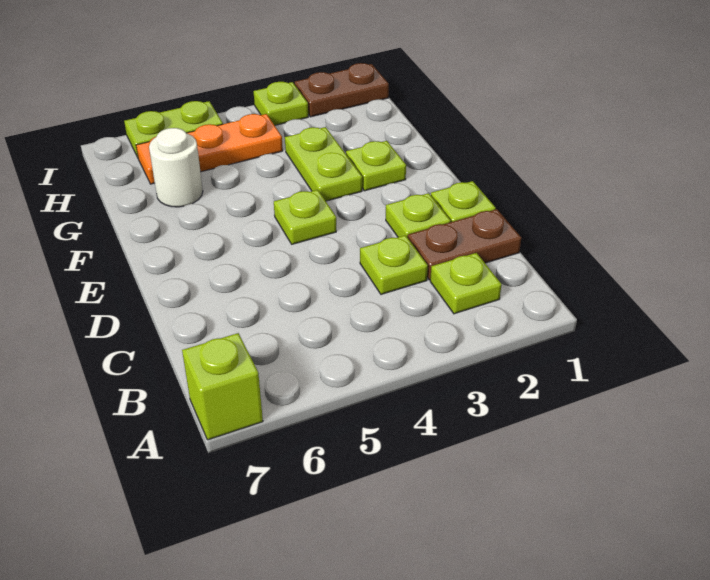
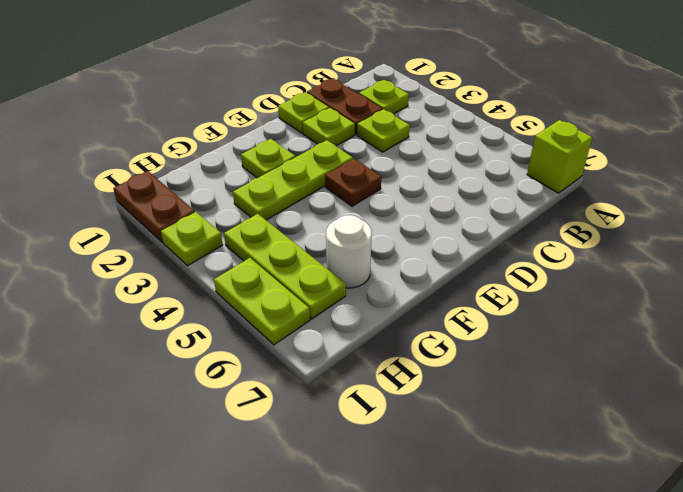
lime 1x1 plate [274,190,336,244] -> brown 1x1 plate [325,159,381,206]
lime 1x2 plate [285,127,362,201] -> lime 1x3 plate [233,140,353,220]
orange 1x3 plate [136,114,283,184] -> lime 1x3 plate [224,214,346,319]

